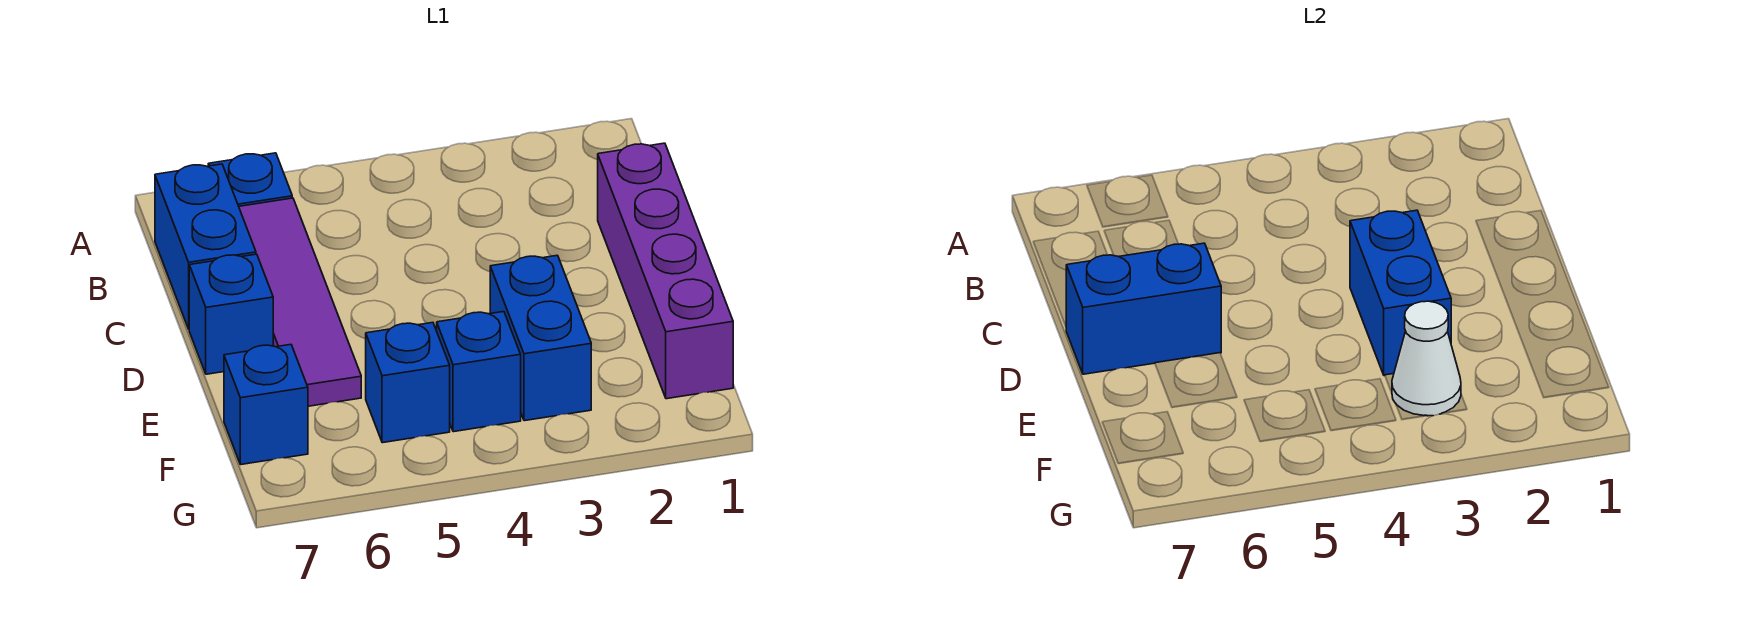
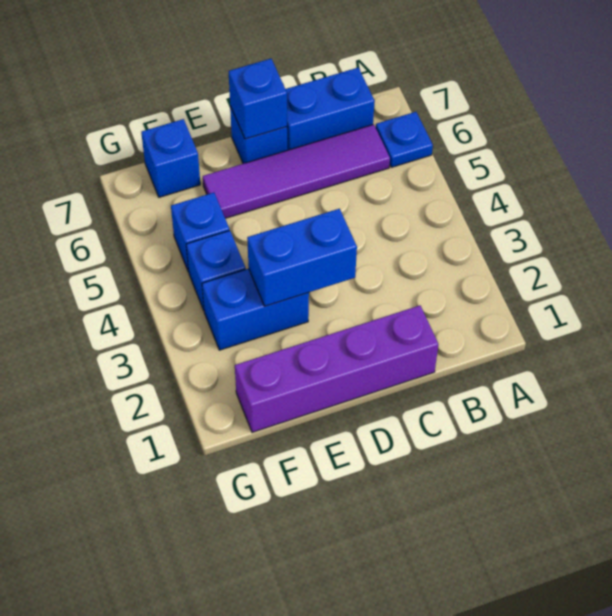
blue 1x2 brick [1066,243,1221,374] -> blue 1x1 brick [229,59,287,139]
white 1x1 cone [1392,301,1461,416] -> none

